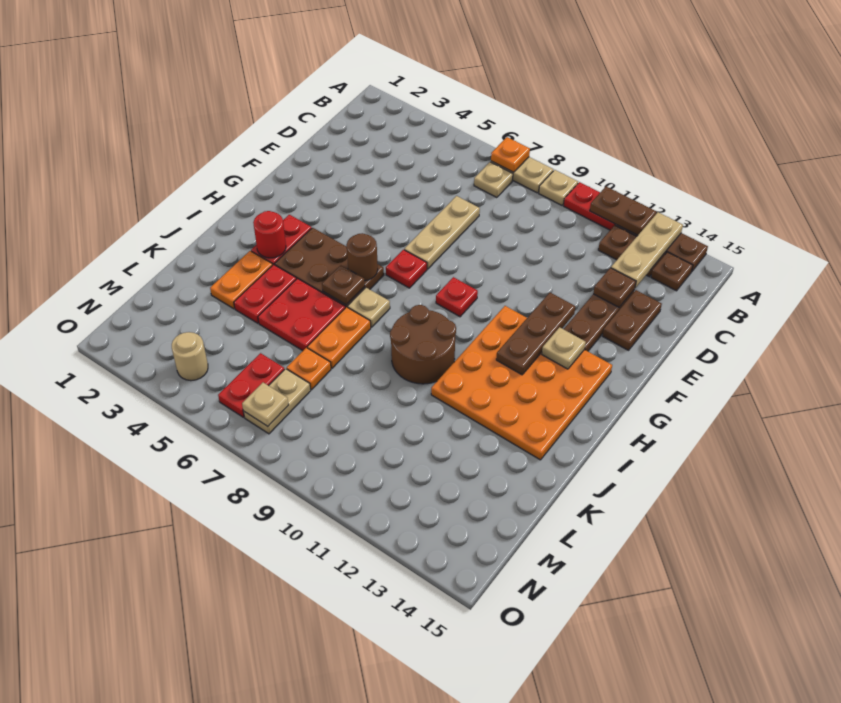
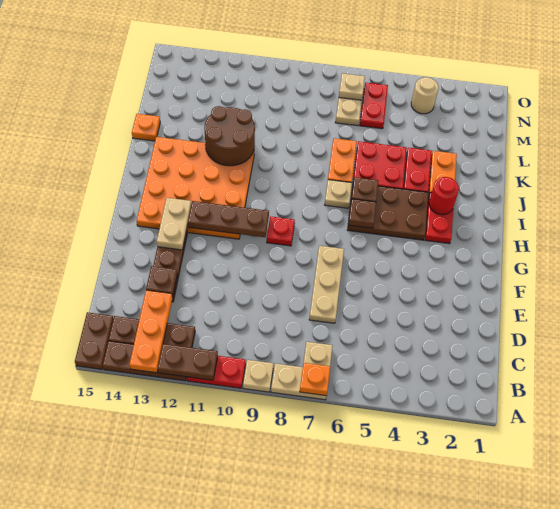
tan 1x3 plate [611,212,683,288] -> orange 1x3 plate [129,290,172,373]
brown 1x2 plate [603,290,662,350] -> brown 1x2 plate moved to [75,312,113,369]
brown 1x3 plate [496,293,575,375] -> brown 1x3 plate turned to [188,201,269,237]
red 1x1 plate [386,250,427,288] -> none
tan 1x1 plate [542,327,586,369] -> tan 1x2 plate [157,198,191,250]
brown 1x1 round brick [347,233,378,281] -> brown 1x1 plate [348,199,376,228]
brown 2x2 round brick [390,305,456,384] -> brown 2x2 round brick moved to [204,106,255,166]
orange 1x1 plate [287,348,331,390] -> orange 1x1 plate moved to [132,114,160,141]

